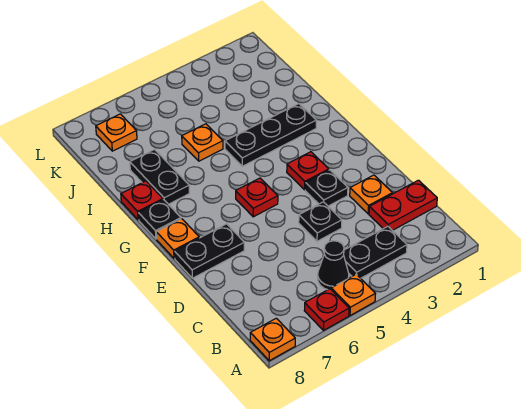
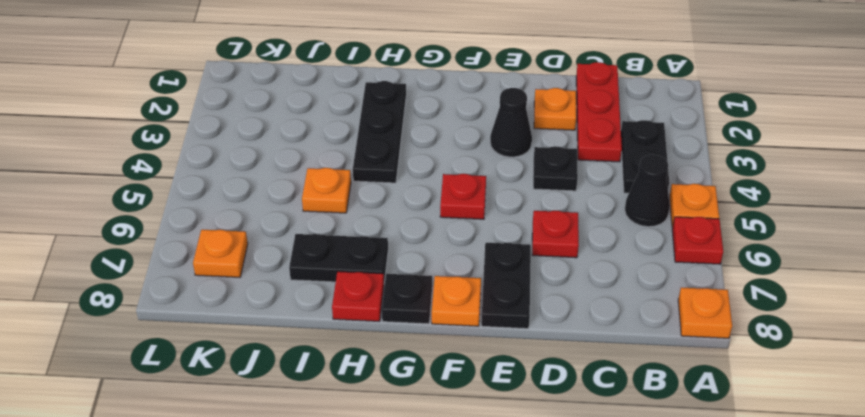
red 1x2 plate [369,180,437,230] -> red 1x3 plate [576,62,622,162]
black 1x1 plate [305,170,348,206] -> black 1x1 cone [490,88,532,157]
red 1x1 plate [287,152,329,190] -> red 1x1 plate moved to [532,211,579,258]

